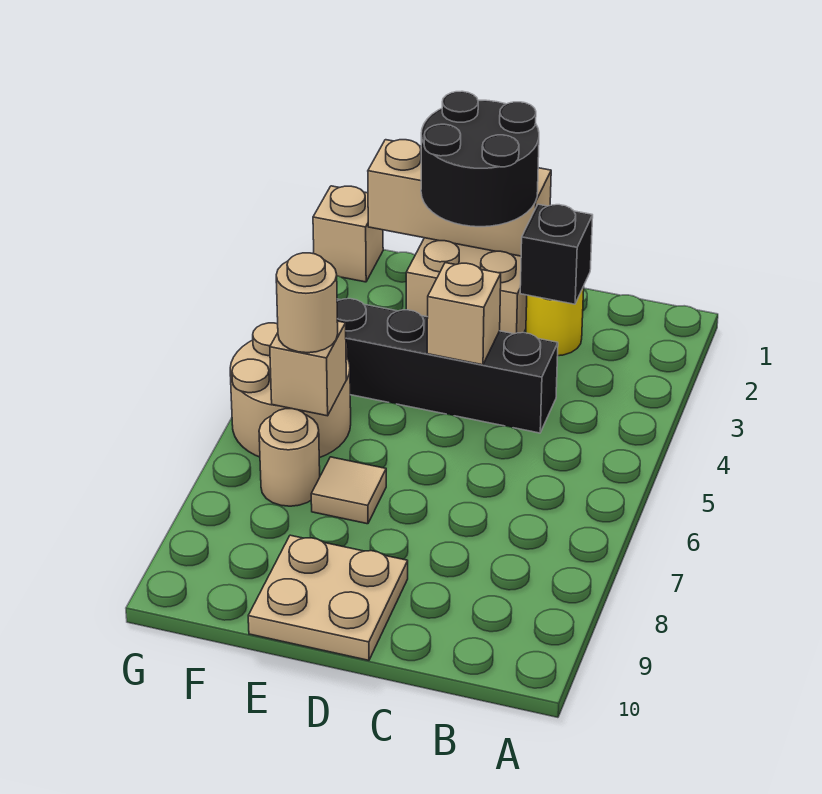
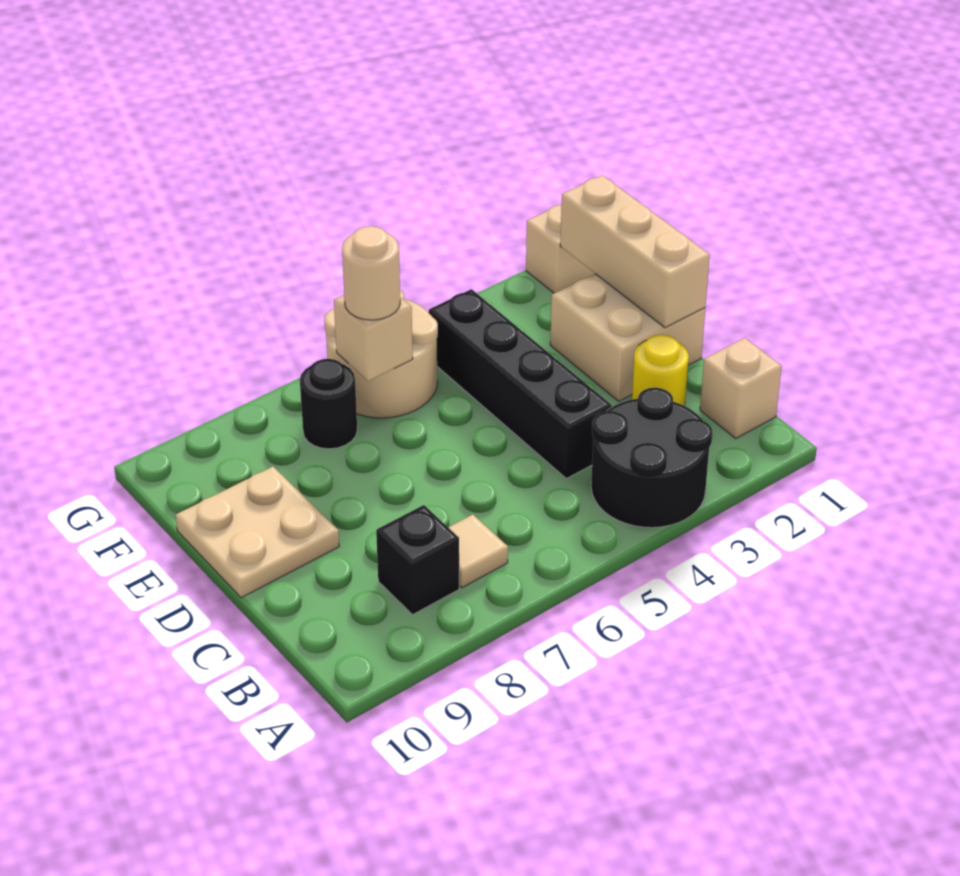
black 1x1 brick [520,204,593,304] -> black 1x1 brick moved to [376,505,459,615]
black 2x2 round brick [421,91,539,227] -> black 2x2 round brick moved to [591,388,712,528]
tan 1x1 brick [427,263,501,365] -> tan 1x1 brick moved to [700,338,782,438]
tan 1x1 tile [311,457,386,524] -> tan 1x1 tile moved to [448,515,508,588]
tan 1x1 round brick [259,409,320,506] -> black 1x1 round brick [300,359,357,449]

